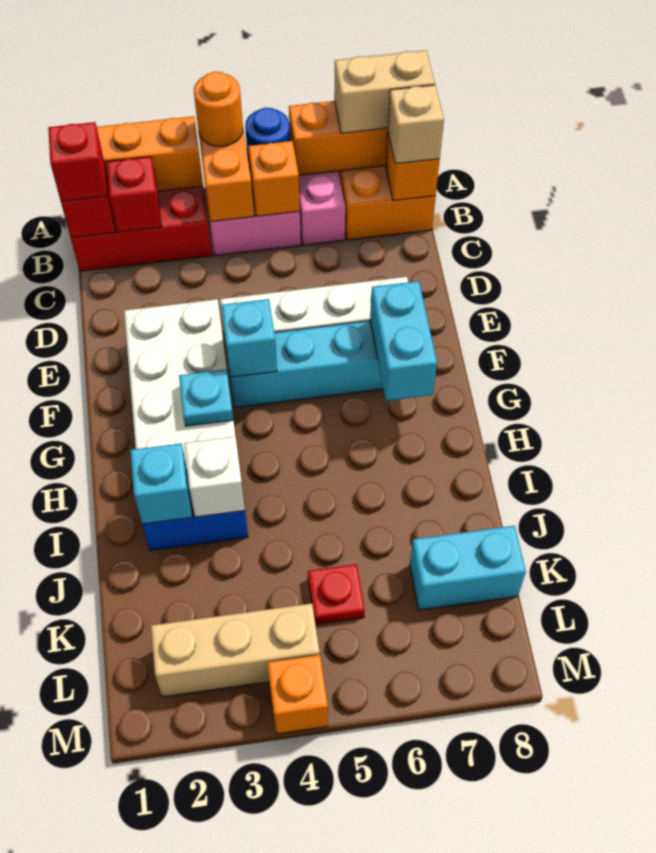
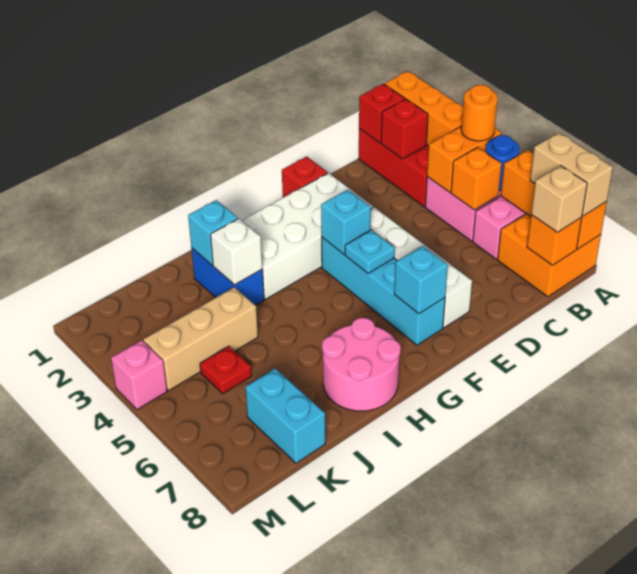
red 1x1 brick [48,122,107,202] -> red 1x1 brick moved to [282,156,328,197]
cyan 1x2 brick [370,281,437,401] -> cyan 1x1 brick [394,246,448,314]
cyan 1x1 plate [179,369,233,426] -> cyan 1x1 plate moved to [345,230,395,273]
none -> pink 2x2 round brick [322,318,401,411]
tan 1x3 brick [151,603,320,697] -> tan 1x3 brick turned to [143,287,258,390]
orange 1x1 brick [267,655,328,734] -> pink 1x1 brick [111,340,167,410]

